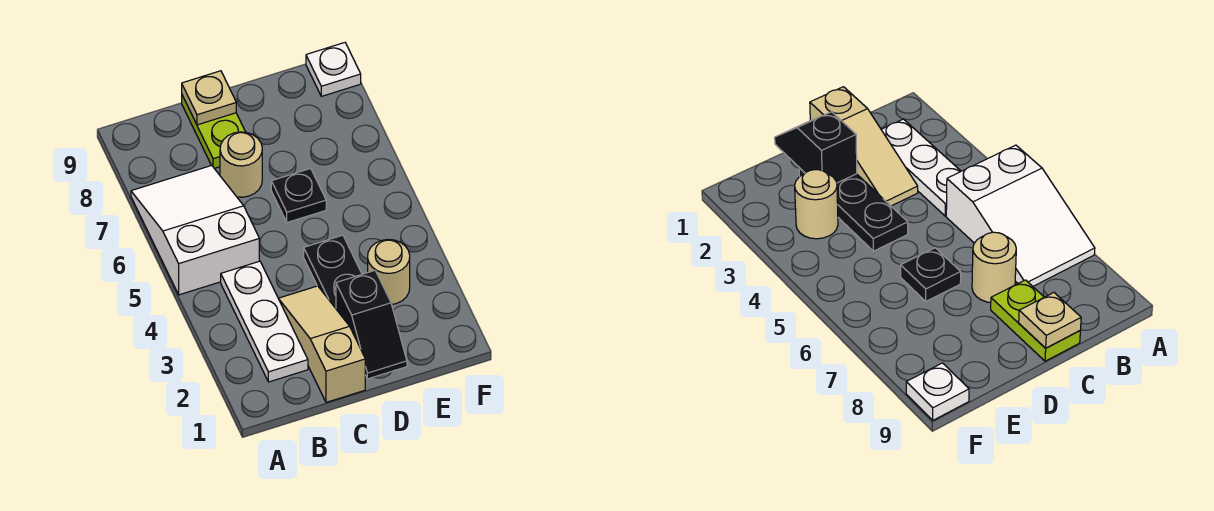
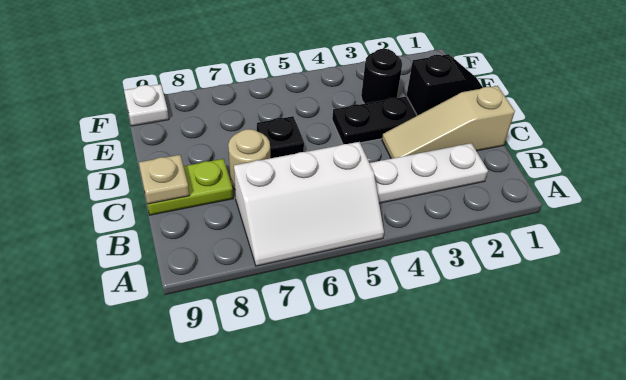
white 2x3 slope [131,165,259,295] -> white 2x3 slope turned to [234,142,384,266]
tan 1x1 round brick [368,239,410,304] -> black 1x1 round brick [361,49,402,104]

